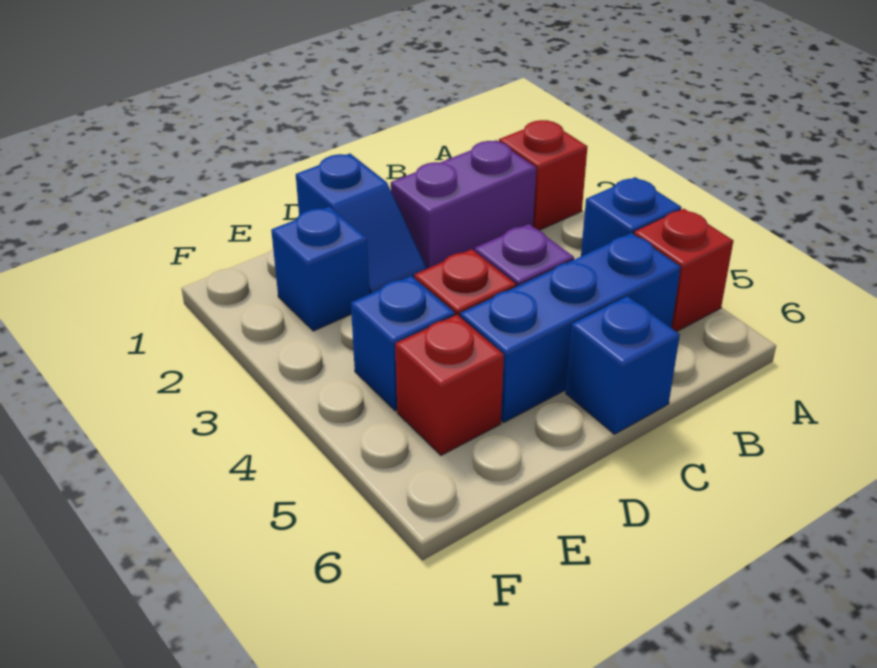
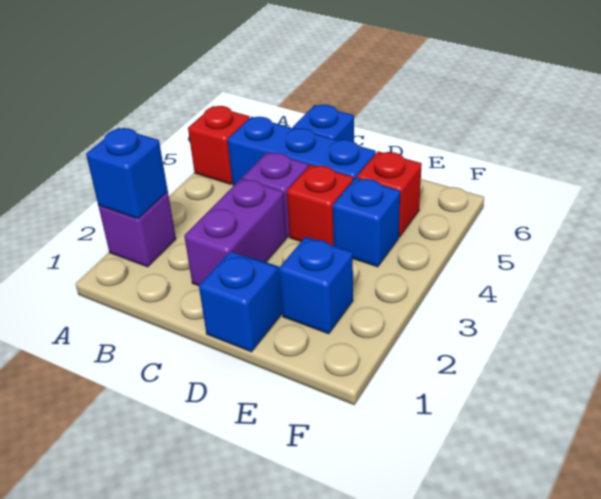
red 1x1 brick [499,120,588,230] -> purple 1x1 brick [98,192,176,267]
blue 1x1 brick [581,177,681,256] -> blue 1x1 brick moved to [86,128,168,219]
purple 1x2 brick [391,140,536,269] -> purple 1x2 brick turned to [184,178,286,286]

